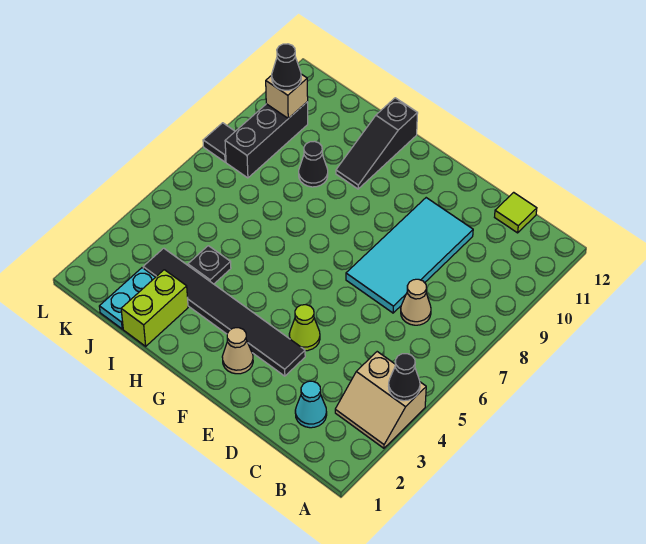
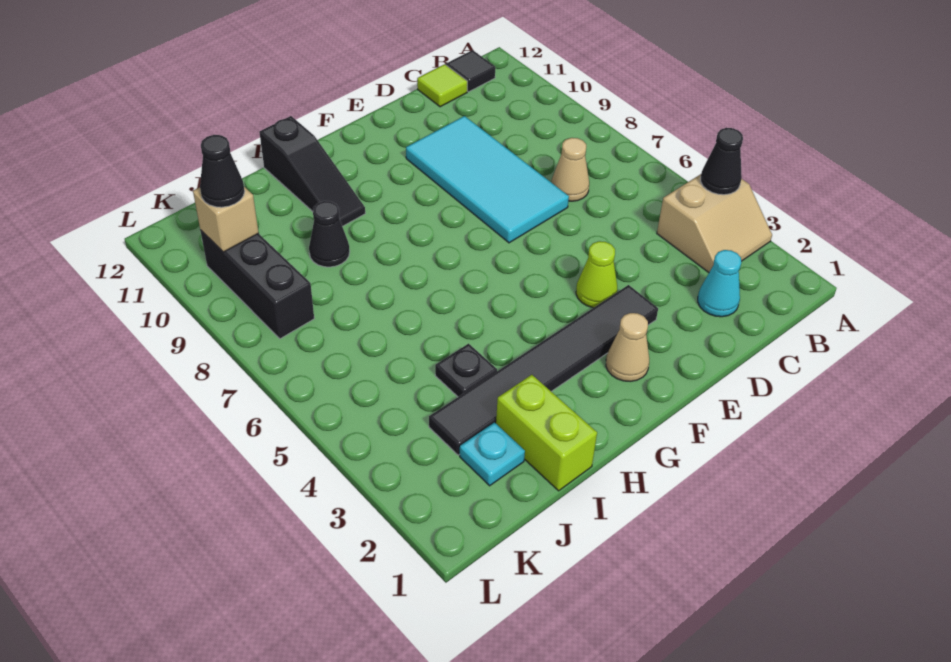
cyan 1x2 plate [99,268,155,329] -> cyan 1x1 plate [460,422,525,486]
black 1x1 tile [203,123,235,162] -> black 1x1 tile moved to [446,50,495,92]

